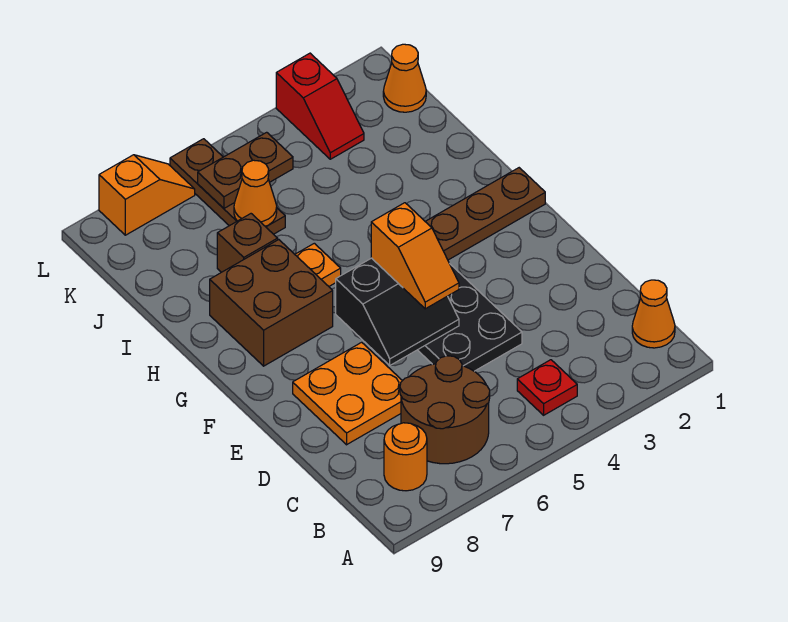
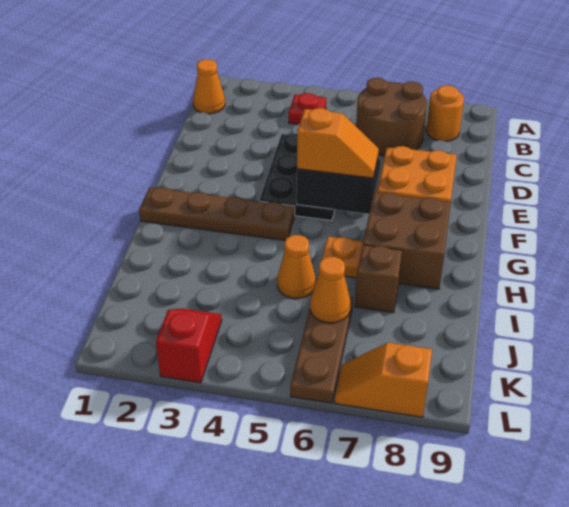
orange 1x2 slope [371,203,459,309] -> orange 1x2 slope turned to [297,108,379,178]
orange 1x1 cone [383,44,426,112] -> orange 1x1 cone moved to [277,235,316,299]
brown 1x2 plate [198,132,293,208] -> none

